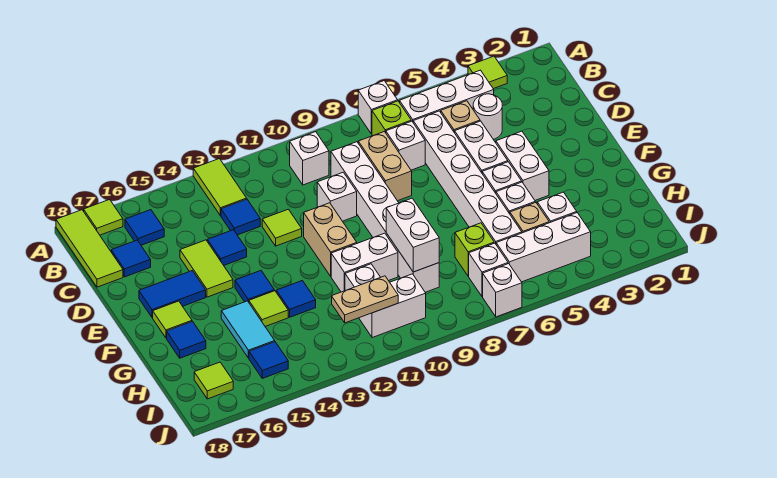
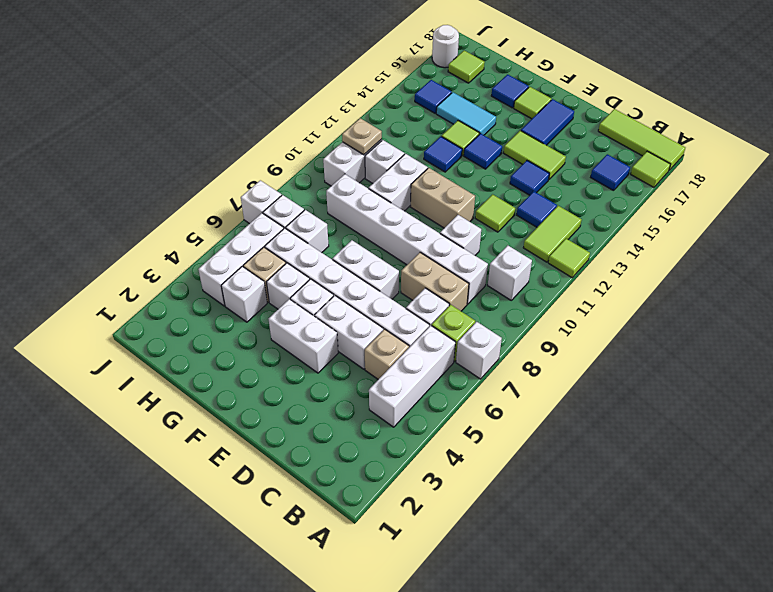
lime 1x1 tile [468,56,507,89] -> lime 1x1 tile moved to [548,239,590,278]
lime 1x2 tile [193,159,247,216] -> lime 1x2 tile turned to [523,206,582,262]
white 1x1 round brick [473,94,502,139] -> white 1x1 round brick moved to [432,25,459,68]
blue 1x1 tile [111,240,151,277] -> none
white 1x2 brick [386,198,439,272] -> white 1x2 brick moved to [333,240,399,299]
lime 1x1 brick [455,223,494,276] -> white 1x1 brick [286,210,329,253]
tan 1x2 plate [332,276,398,323] -> tan 1x1 plate [342,118,382,155]

